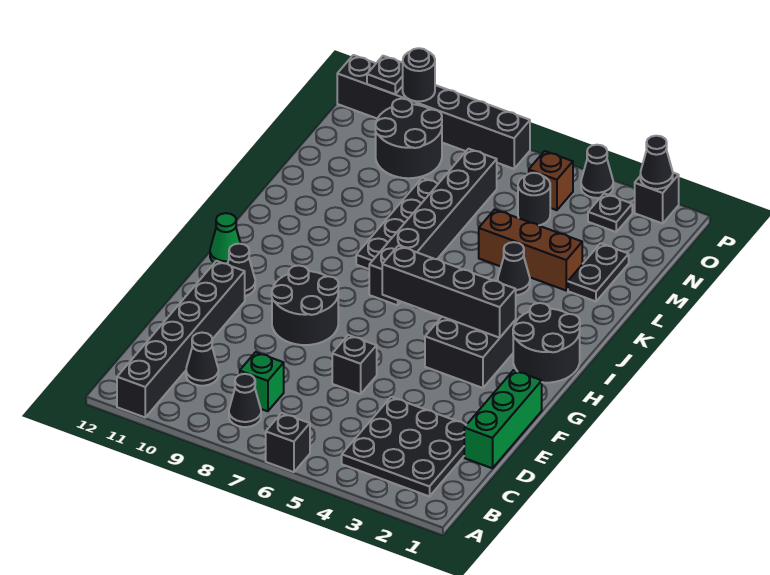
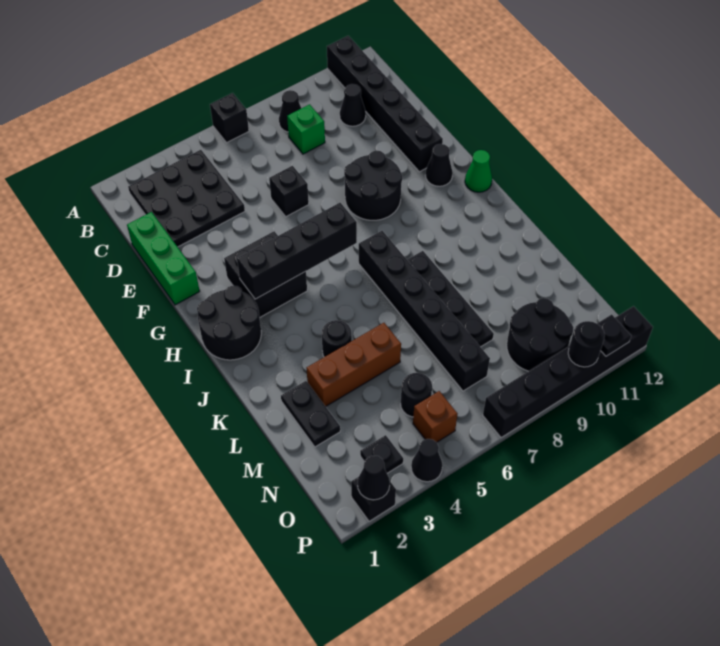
black 1x1 cone [498,242,530,295] -> black 1x1 round brick [322,320,352,357]

